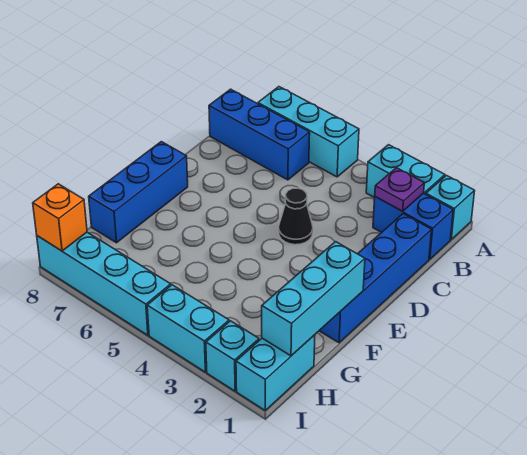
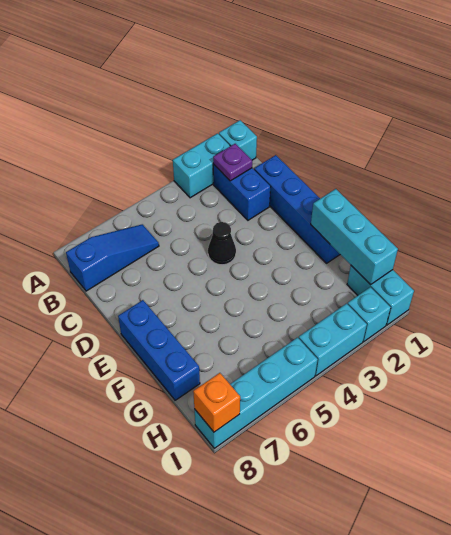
cyan 1x3 brick [258,87,359,177] -> none
blue 1x2 brick [373,193,453,259] -> blue 1x2 brick turned to [213,164,270,220]
blue 1x3 brick [209,89,310,180] -> blue 1x3 slope [66,224,159,291]

